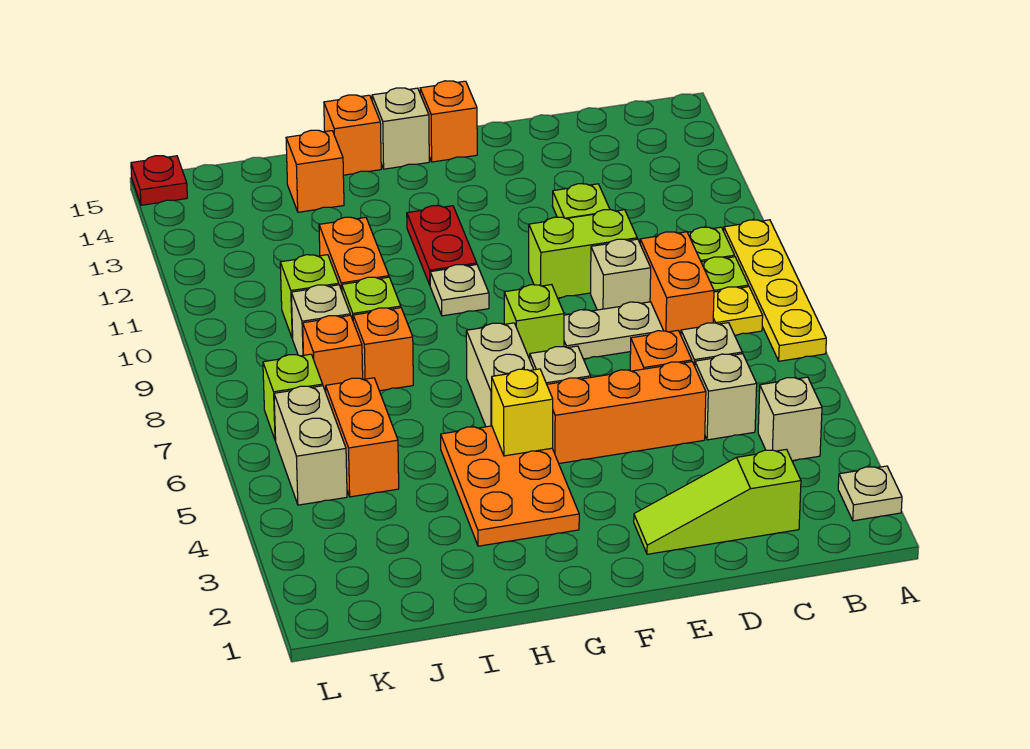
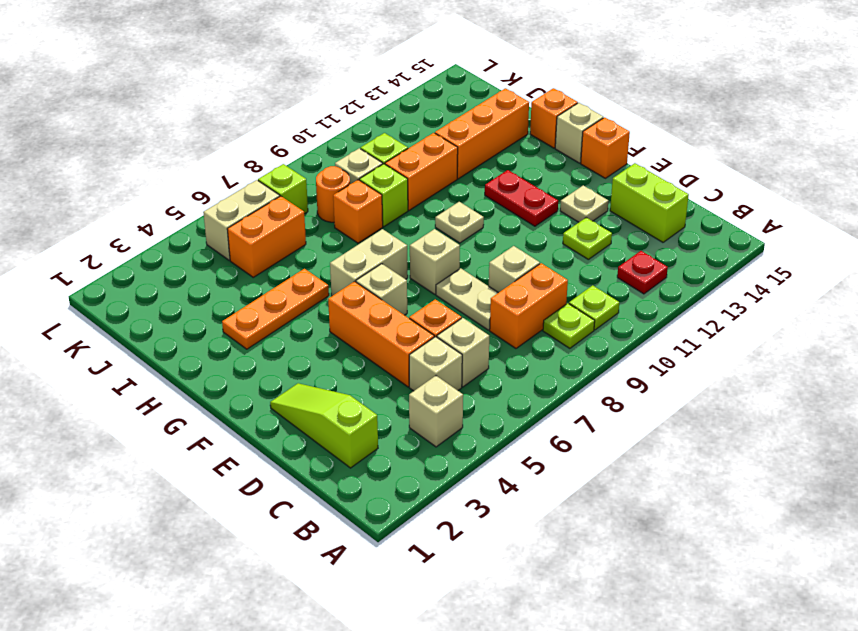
tan 1x1 plate [838,466,902,521] -> tan 1x1 plate moved to [560,185,608,222]
yellow 1x4 plate [724,220,826,361] -> none
yellow 1x1 plate [713,287,763,335] -> none
lime 1x2 brick [529,210,637,298] -> lime 1x2 brick moved to [610,163,689,242]
lime 1x1 brick [504,285,564,359] -> tan 1x1 brick [410,229,460,294]
orange 2x3 plate [441,426,579,546] -> orange 1x3 plate [222,269,329,349]
yellow 1x1 brick [492,369,553,456] -> none
red 1x2 plate [407,206,477,285] -> red 1x2 plate turned to [485,170,558,226]
orange 1x1 brick [286,130,344,212] -> orange 1x3 brick [435,88,529,179]
orange 1x1 brick [303,315,363,392] -> orange 1x1 round brick [316,166,350,222]
red 1x1 plate [131,156,187,205] -> red 1x1 plate moved to [617,251,668,294]

